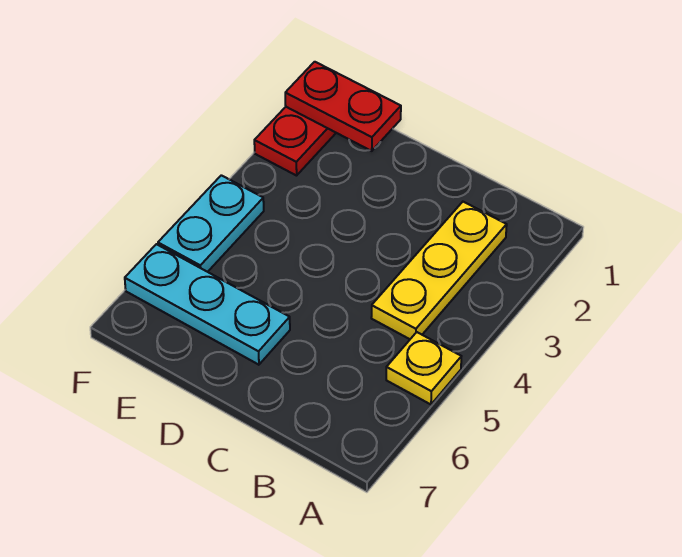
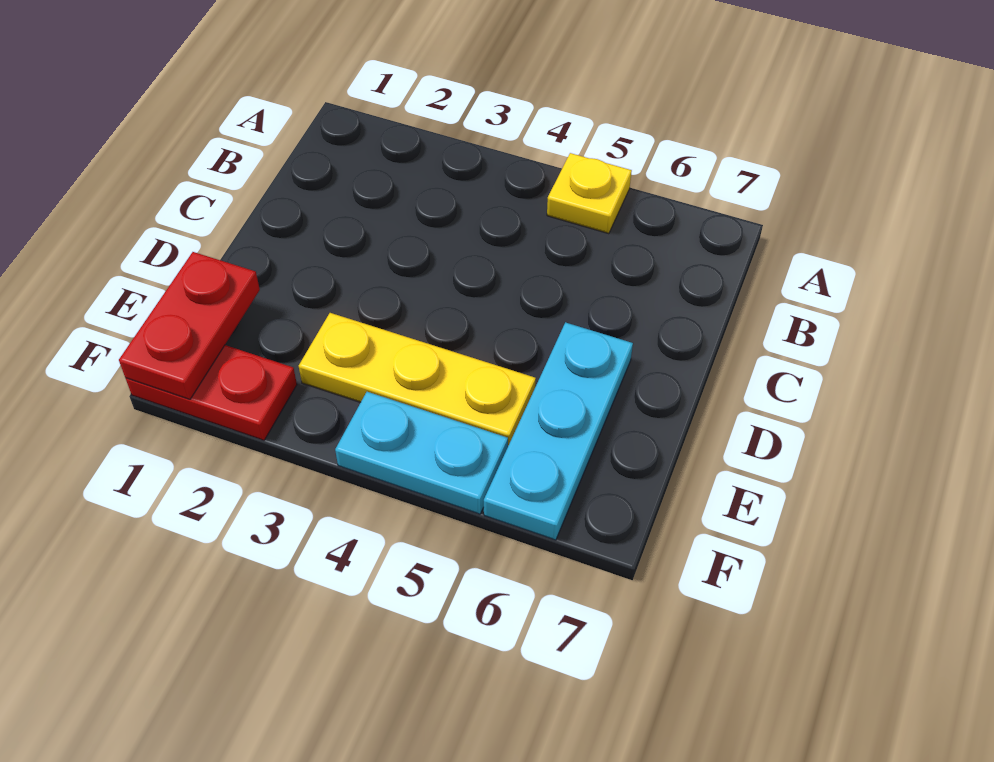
yellow 1x3 plate [371,202,507,339] -> yellow 1x3 plate moved to [299,313,536,446]

